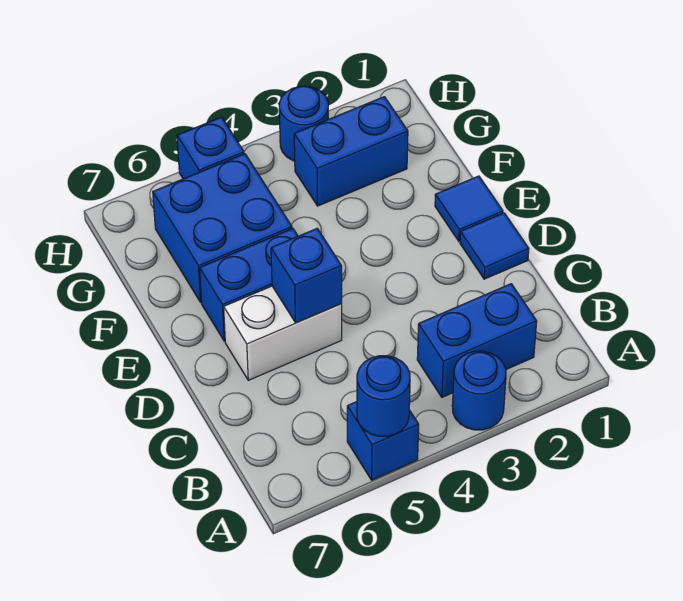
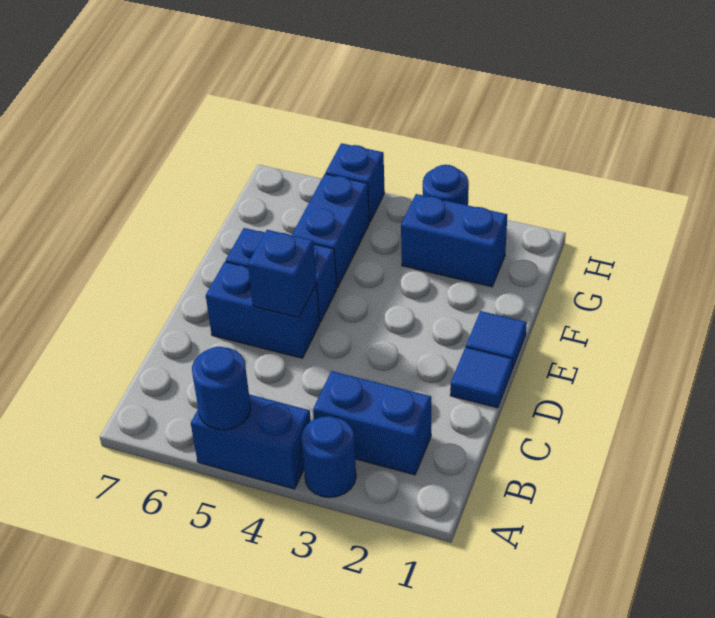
blue 1x1 brick [347,402,419,480] -> blue 1x2 brick [191,394,311,489]
white 1x2 brick [224,286,342,380] -> blue 1x2 brick [206,262,320,358]
blue 2x2 brick [153,154,292,302] -> blue 1x2 brick [292,174,369,288]

